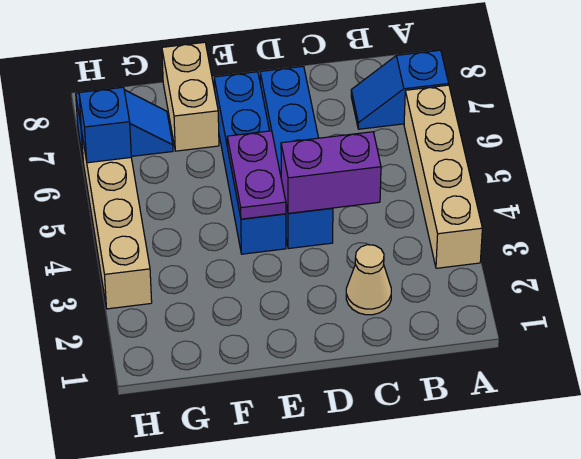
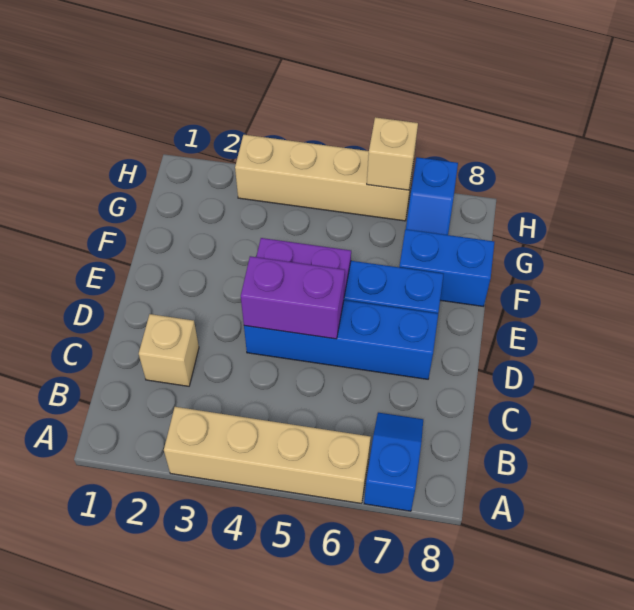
tan 1x1 cone [346,245,391,315] -> tan 1x1 brick [139,314,199,386]
purple 1x2 brick [281,132,381,213] -> purple 1x2 brick turned to [241,256,345,339]
tan 1x2 brick [162,42,219,151] -> blue 1x2 brick [399,229,494,307]
blue 1x1 brick [79,87,131,163] -> tan 1x1 brick [367,117,418,190]

